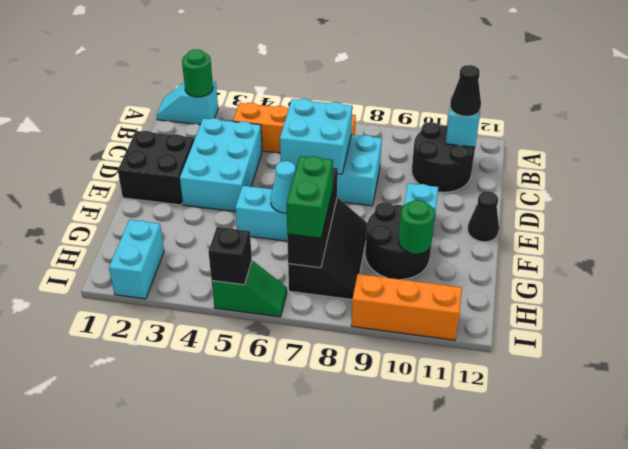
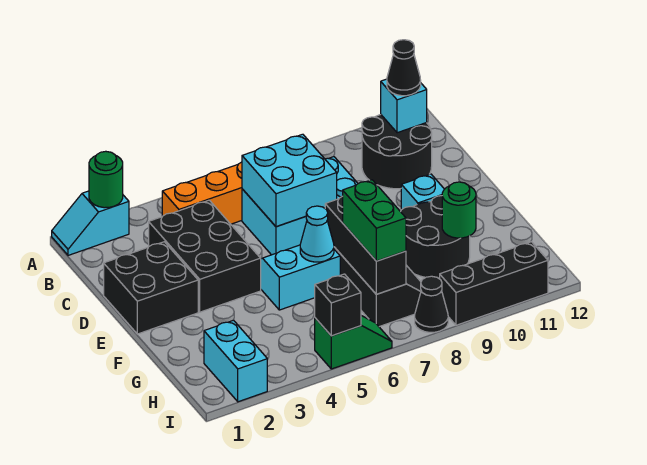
cyan 2x3 brick [180,118,262,212] -> black 2x3 brick [149,200,261,312]
black 1x1 cone [468,191,499,242] -> black 1x1 cone moved to [415,276,448,332]
orange 1x3 brick [351,274,462,340] -> black 1x3 brick [440,242,548,325]

